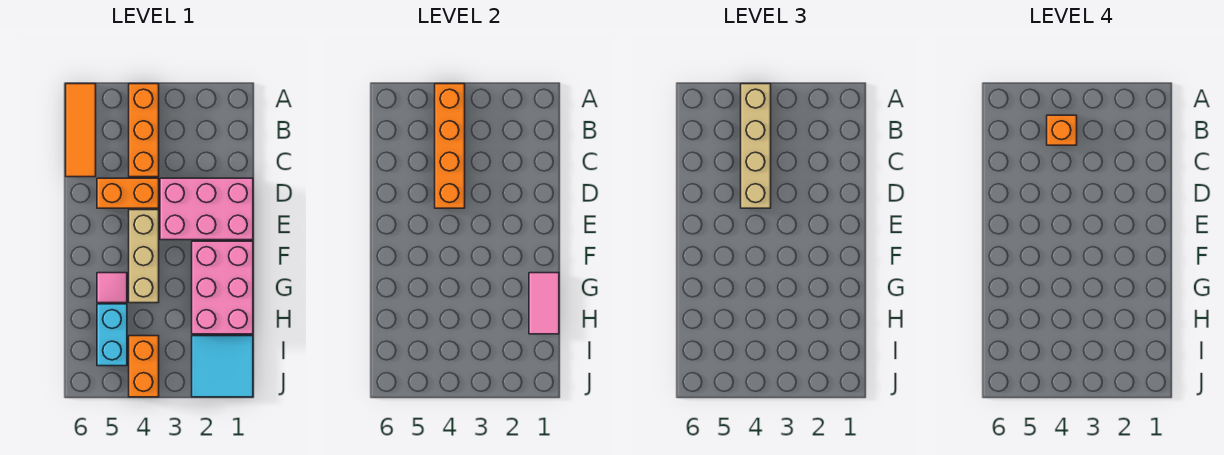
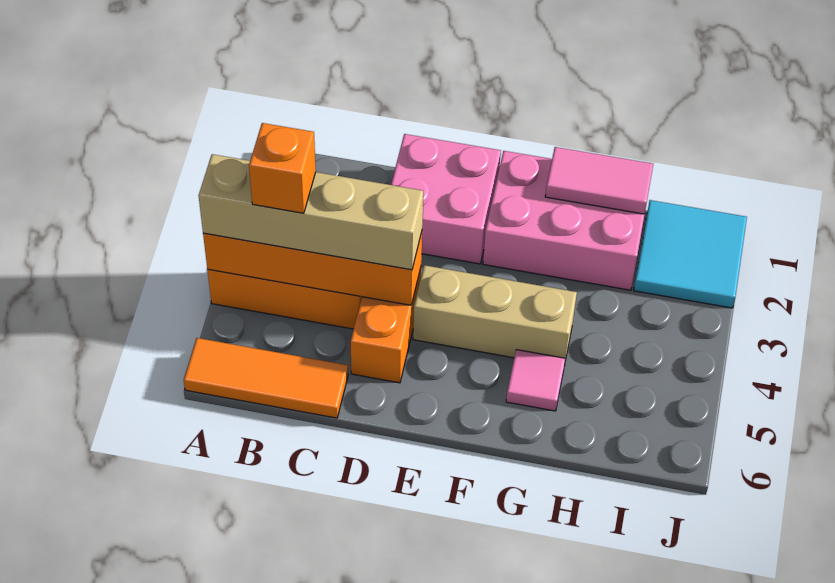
pink 2x3 brick [160,178,253,240] -> pink 2x2 brick [391,134,501,264]
cyan 1x2 brick [97,304,127,366] -> none
orange 1x2 brick [129,336,159,397] -> none

